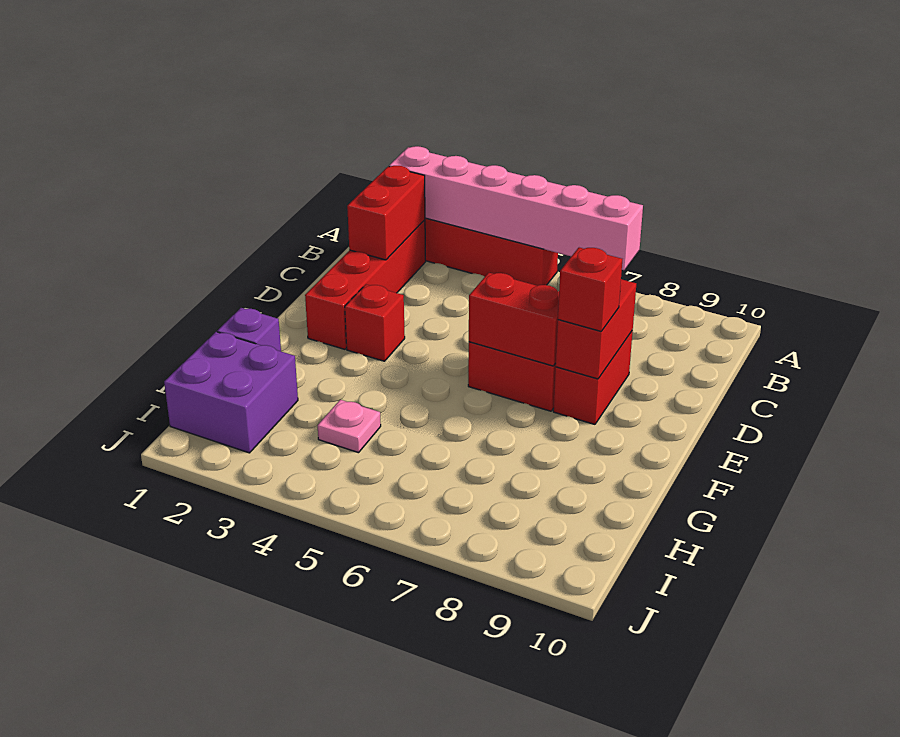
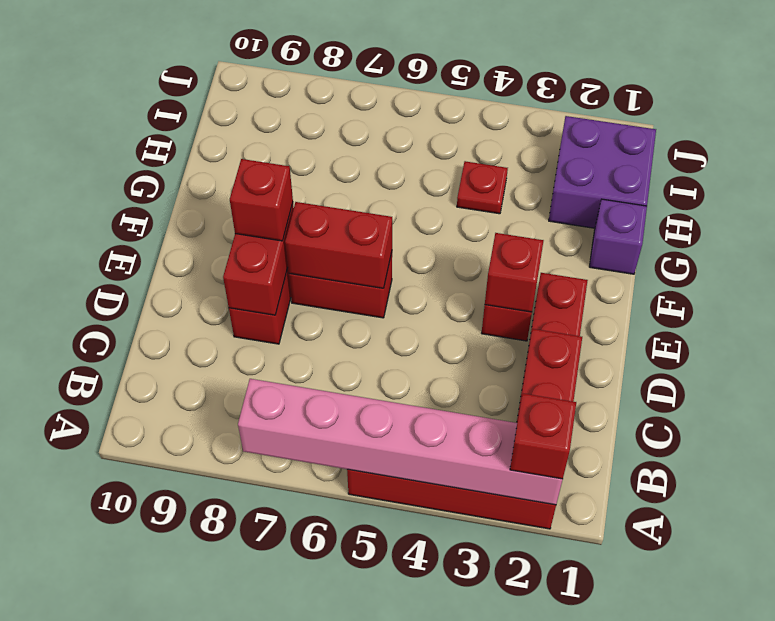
none -> red 1x1 brick [510,394,576,479]
none -> red 1x1 brick [485,233,544,312]
pink 1x1 plate [318,400,381,453] -> red 1x1 plate [457,161,508,214]

